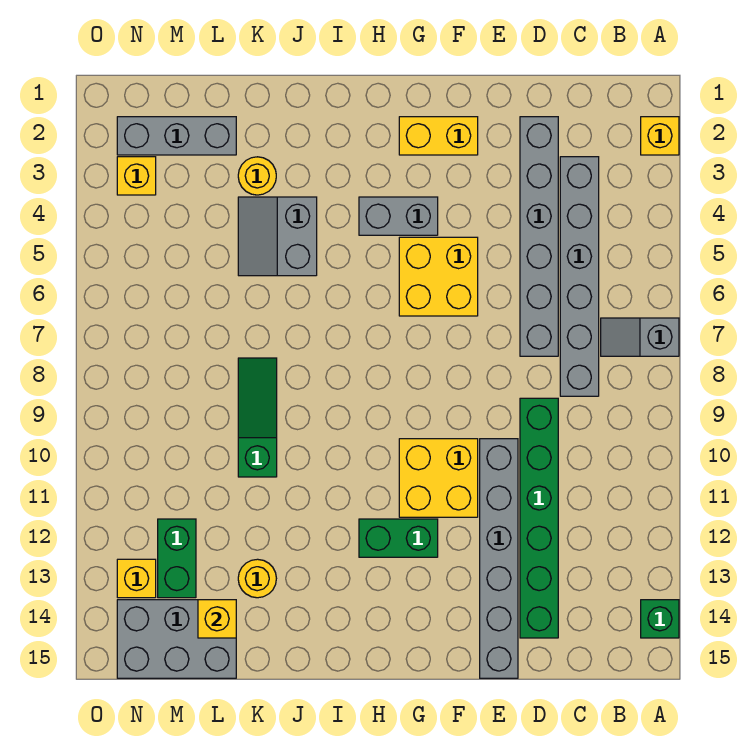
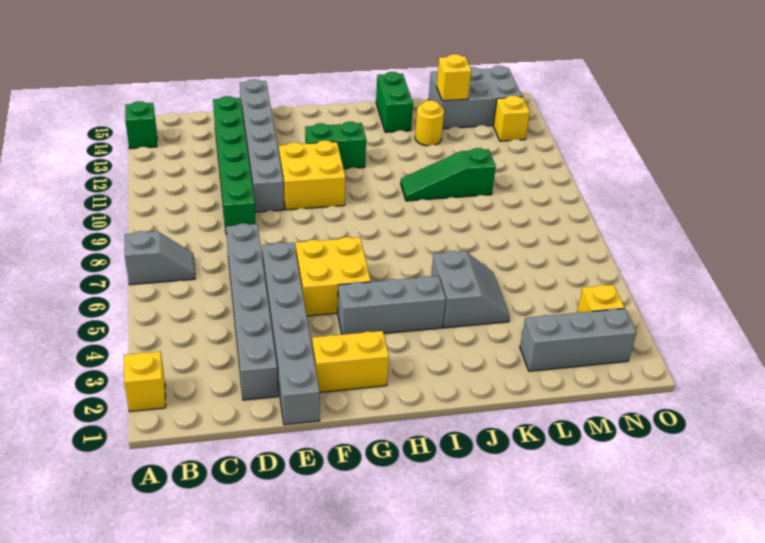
grey 1x6 brick [560,157,599,396] -> grey 1x6 brick moved to [262,242,320,425]
grey 1x2 brick [359,197,438,235] -> grey 1x3 brick [338,276,446,335]
yellow 1x1 round brick [238,157,276,195] -> none
green 1x3 slope [238,358,277,477] -> green 1x3 slope turned to [401,148,496,201]
green 1x2 brick [158,519,196,598] -> green 1x2 brick moved to [376,72,413,132]

